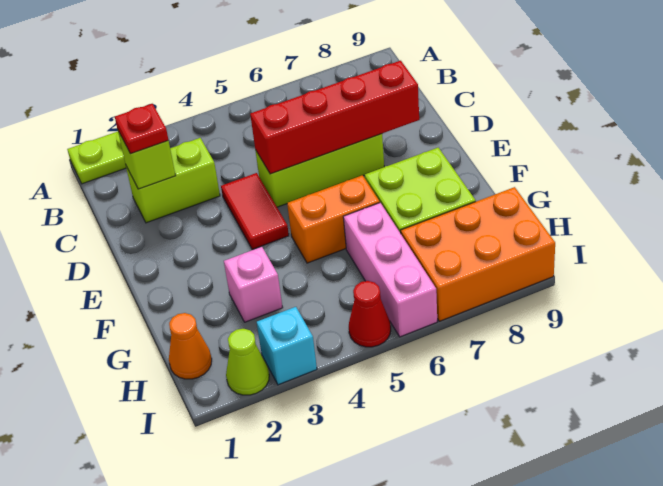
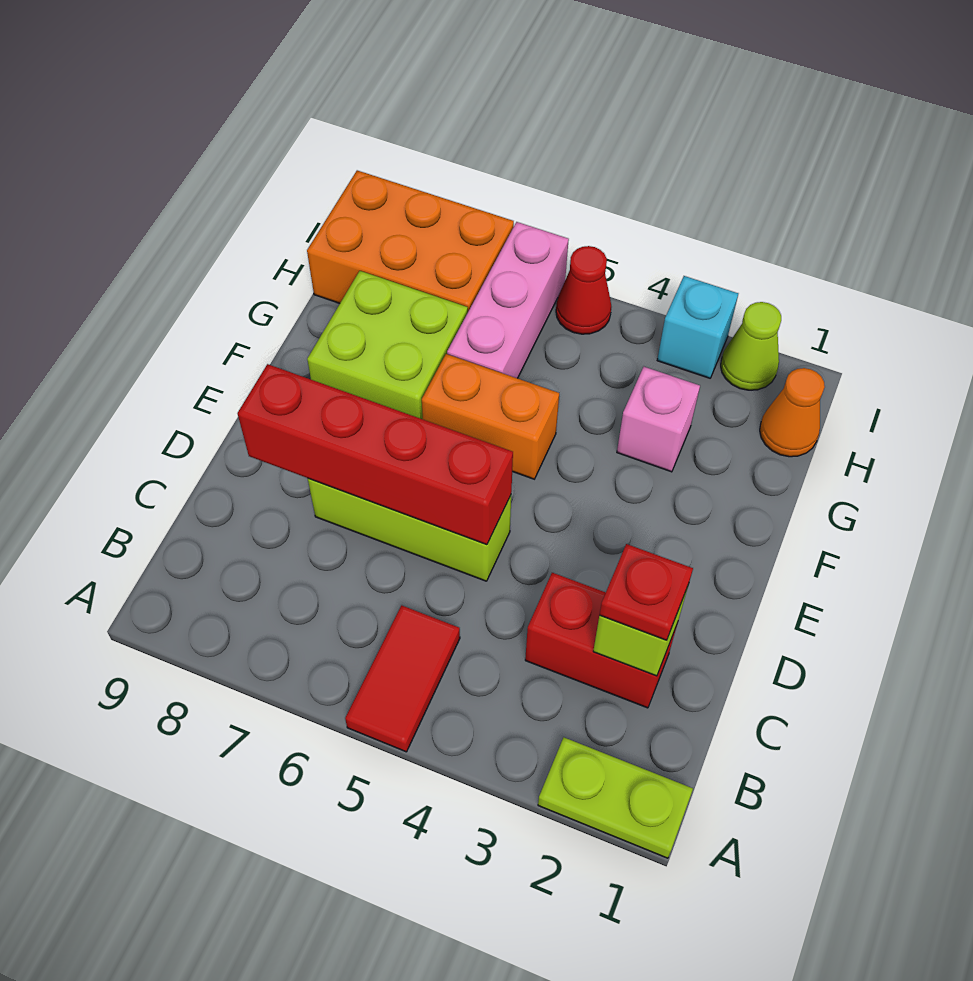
lime 1x2 brick [126,138,220,223] -> red 1x2 brick [525,573,678,708]
red 1x2 tile [221,173,289,249] -> red 1x2 tile moved to [345,605,460,752]

